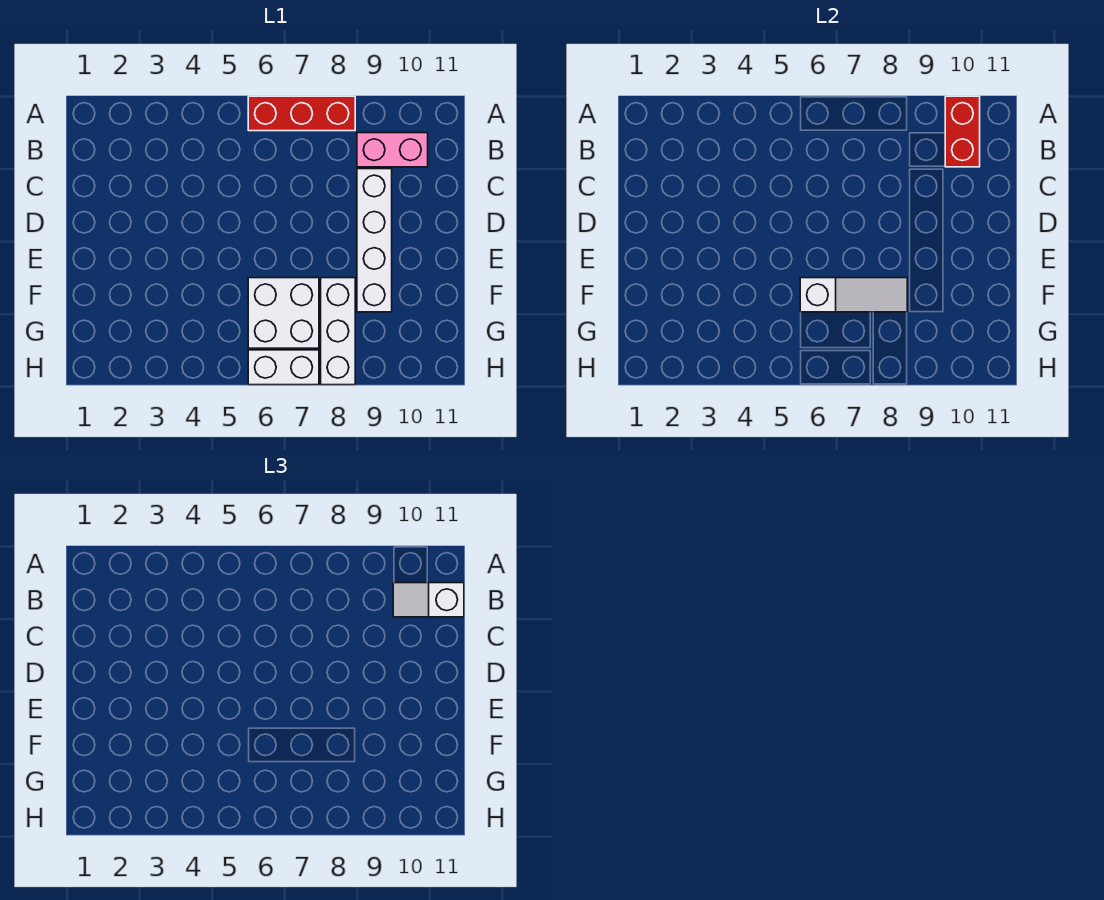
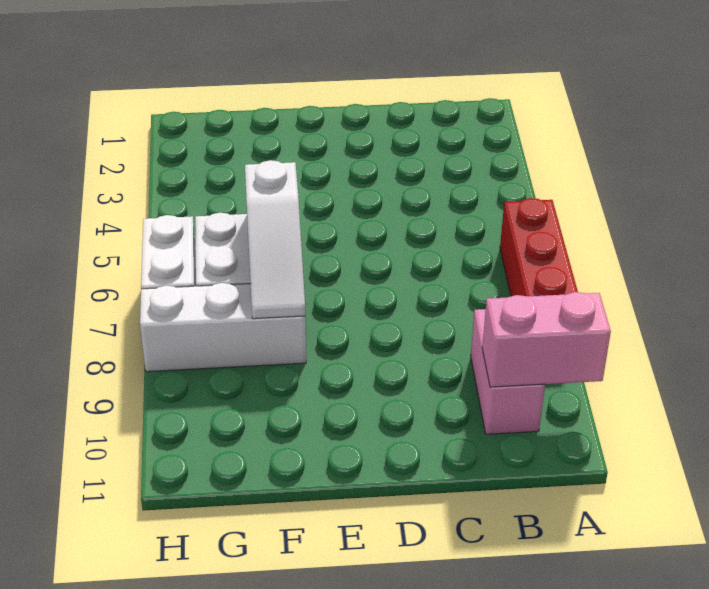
red 1x2 brick [945,96,980,167] -> pink 1x2 brick [482,292,611,387]
white 1x2 slope [393,583,464,617] -> none
white 1x4 brick [357,169,392,312] -> none

